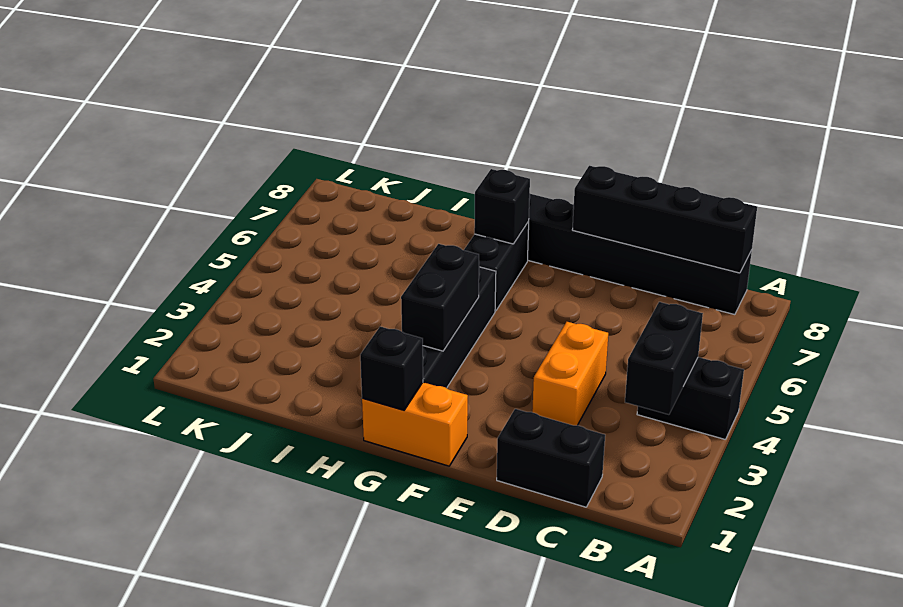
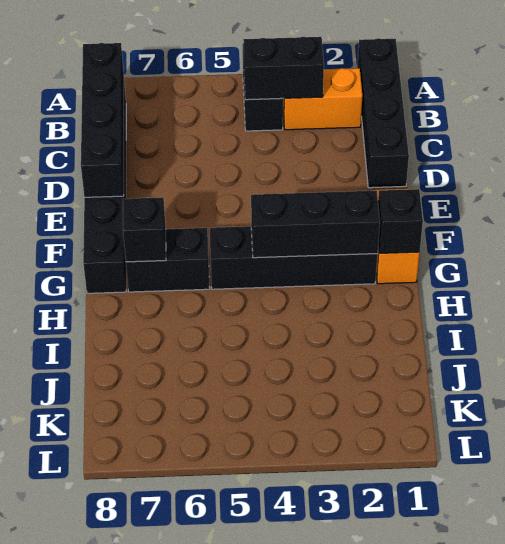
black 1x2 brick [497,409,605,507] -> black 1x4 brick [357,38,409,188]
orange 1x2 brick [532,322,608,425] -> orange 1x2 brick moved to [283,68,362,130]
black 1x2 brick [401,244,479,351] -> black 1x3 brick [251,191,380,258]

